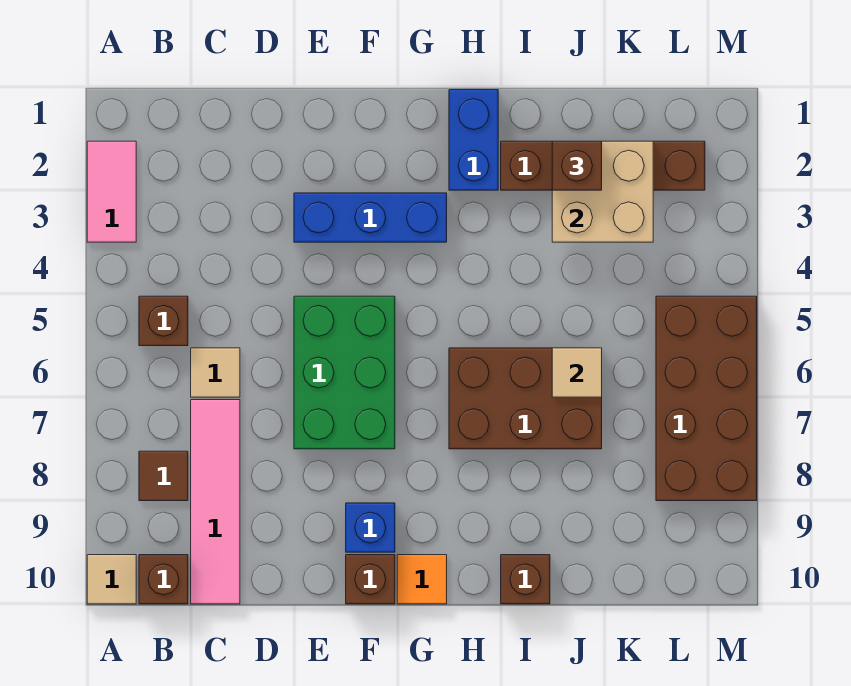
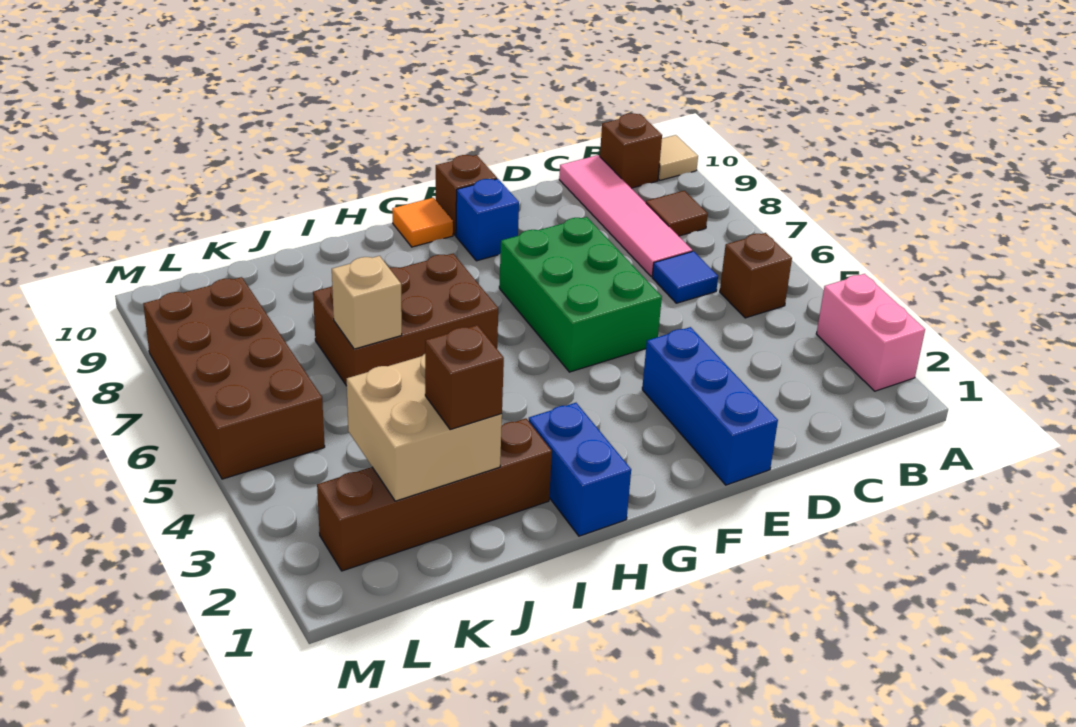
pink 1x2 tile [87,141,136,242] -> pink 1x2 brick [816,274,925,391]
tan 1x1 tile [191,348,240,397] -> blue 1x1 tile [652,251,718,303]
blue 1x3 brick [294,193,447,242] -> blue 1x3 brick turned to [642,327,778,485]
brown 1x1 brick [501,555,550,604] -> none
tan 1x1 tile [552,348,602,397] -> tan 1x1 brick [332,256,402,349]

